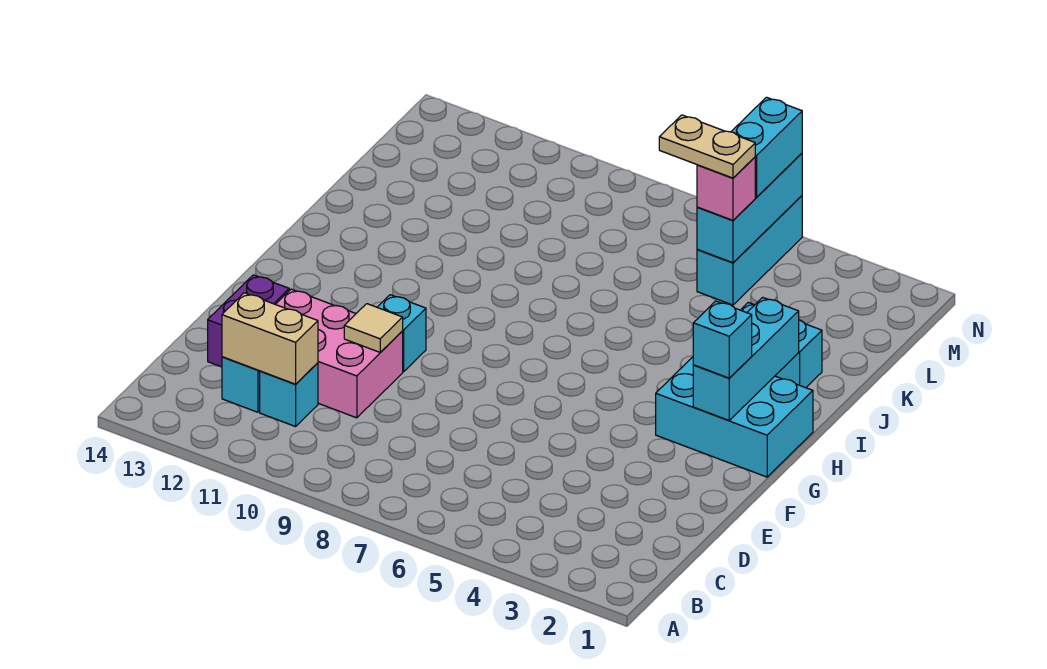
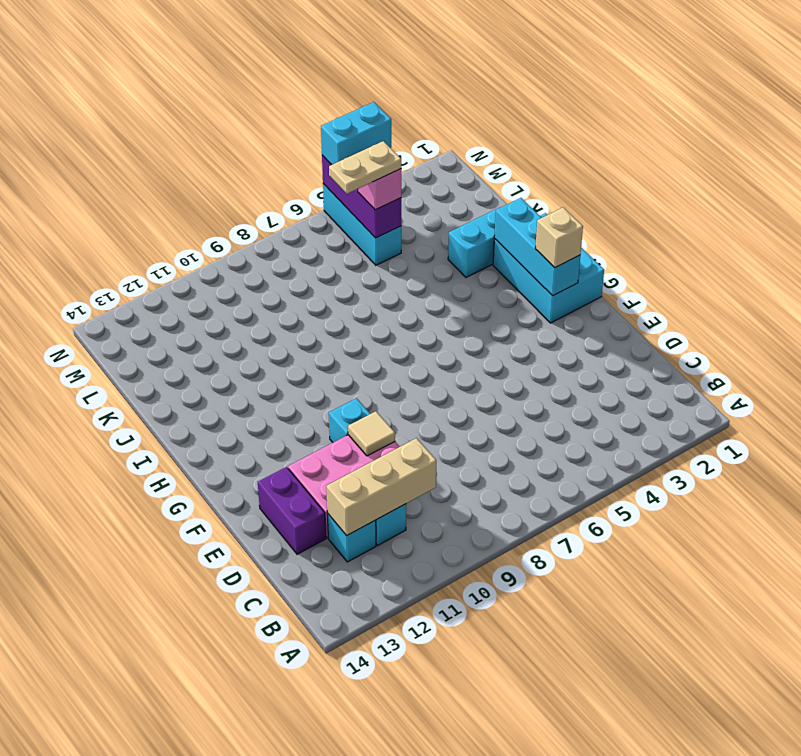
tan 1x2 brick [222,293,318,384] -> tan 1x3 brick [326,438,436,536]
cyan 2x3 brick [656,357,813,477] -> cyan 2x3 brick turned to [493,213,604,323]
cyan 1x1 brick [693,301,752,378] -> tan 1x1 brick [535,207,583,268]
cyan 1x3 brick [697,153,802,263] -> purple 1x3 brick [322,155,401,238]
cyan 1x2 brick [731,97,802,197] -> cyan 1x2 brick turned to [321,102,391,165]

